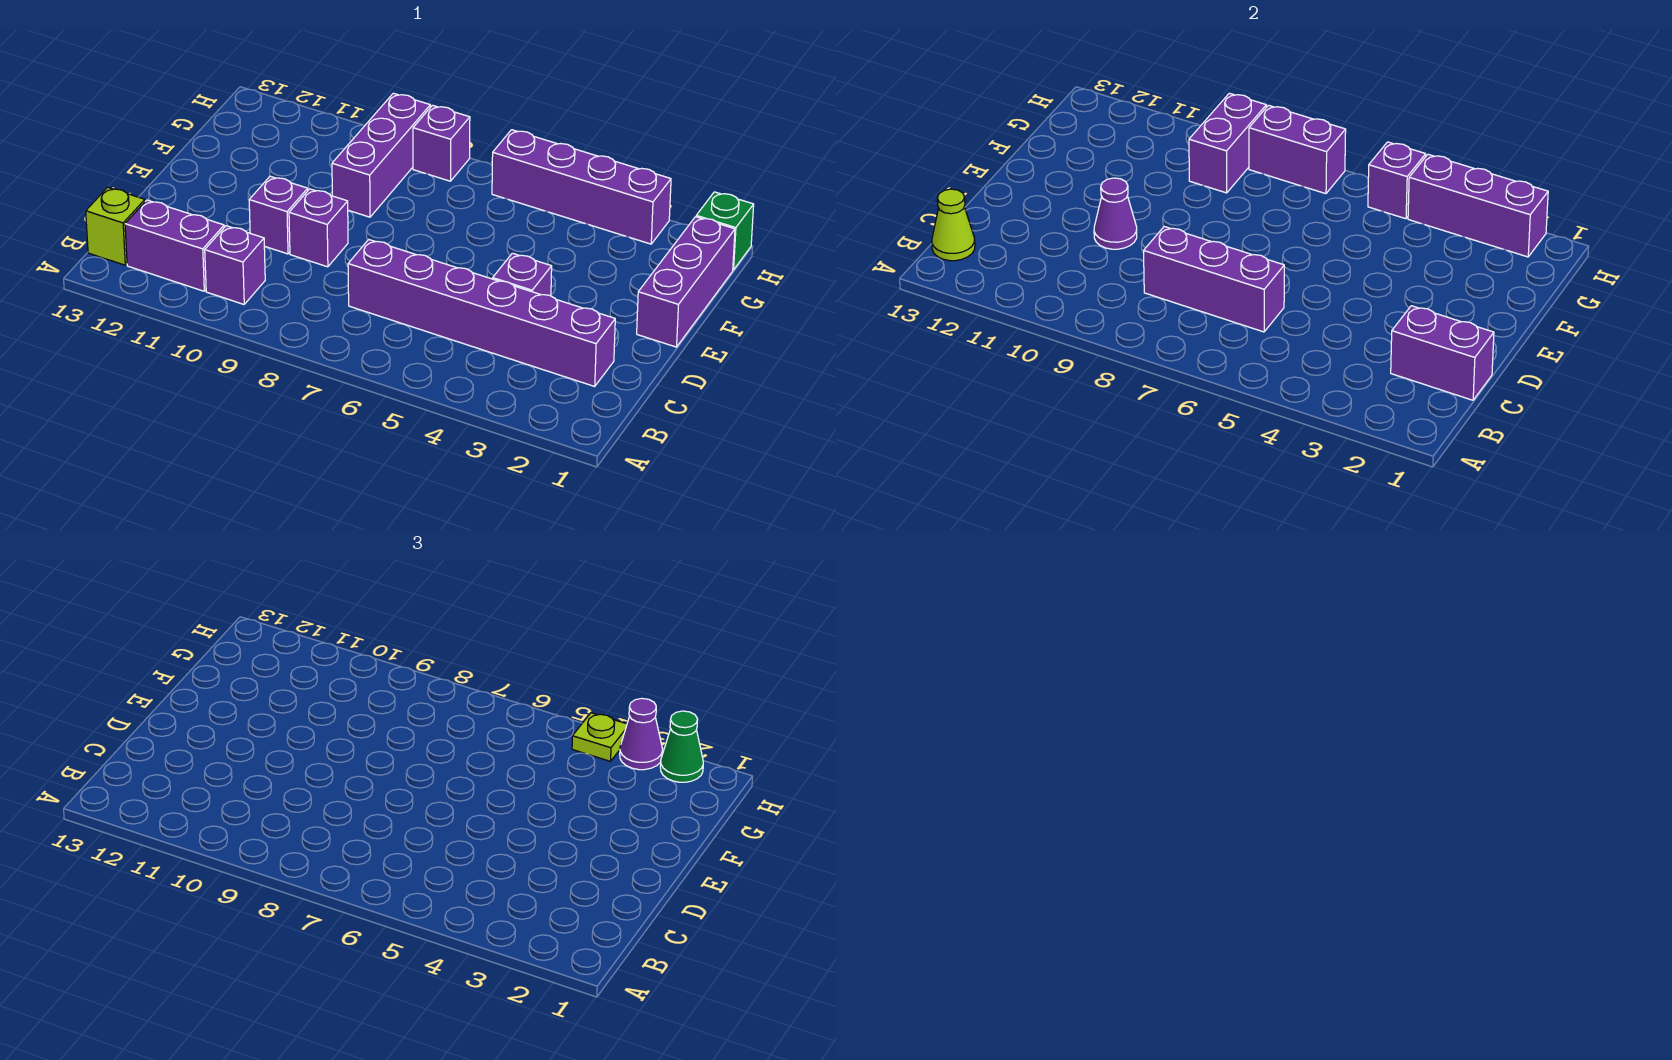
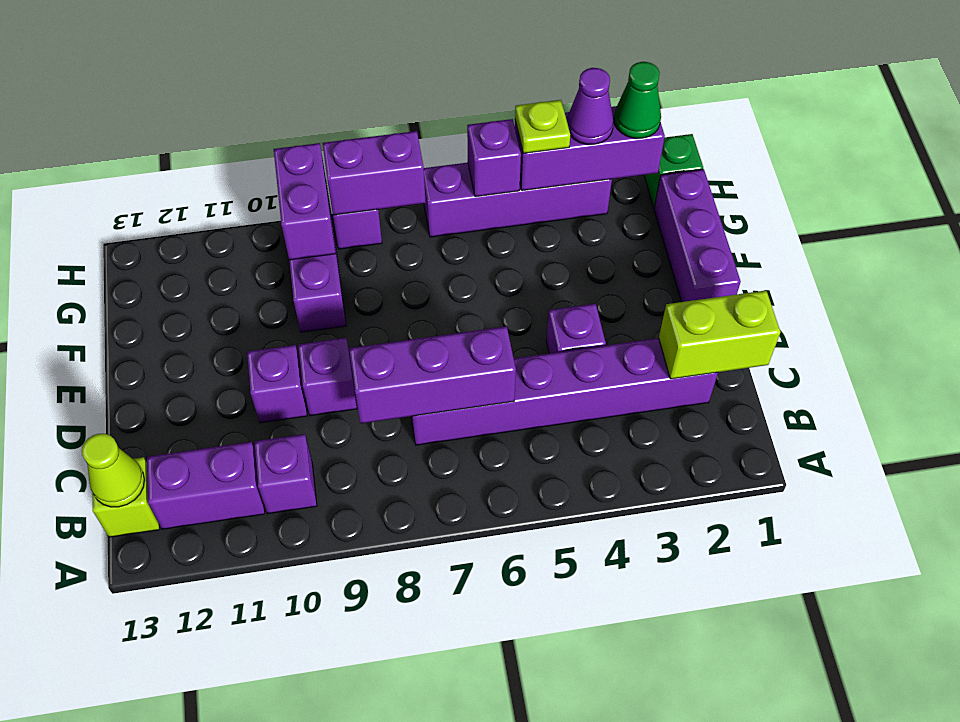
purple 1x2 brick [1391,306,1494,400] -> lime 1x2 brick [659,290,780,379]
purple 1x1 cone [1094,178,1137,249] -> none

